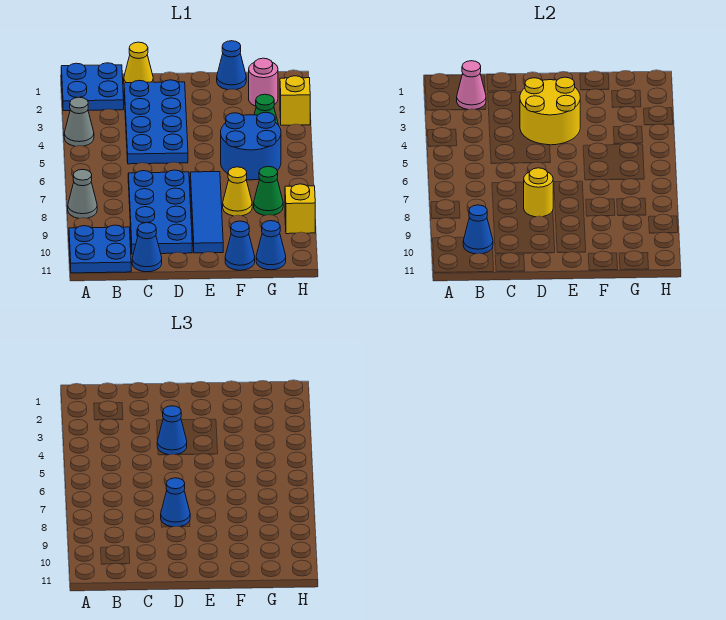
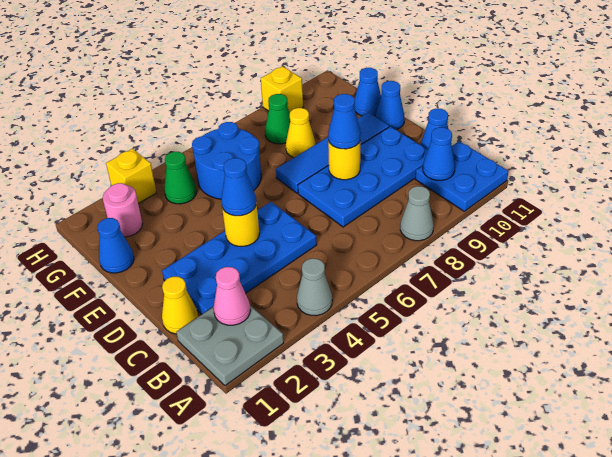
blue 2x2 plate [61,63,124,111] -> grey 2x2 plate [176,306,284,386]
yellow 2x2 round brick [520,77,580,145] -> yellow 1x1 round brick [222,203,259,246]
blue 1x1 cone [256,221,286,270] -> blue 1x1 cone moved to [375,81,404,130]

